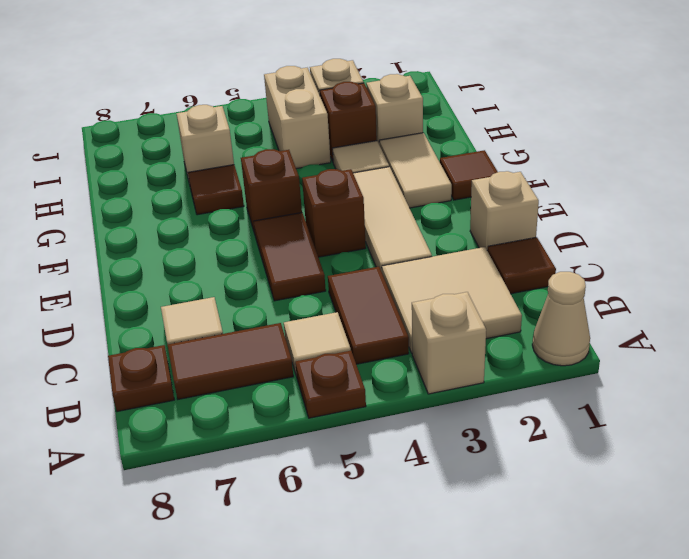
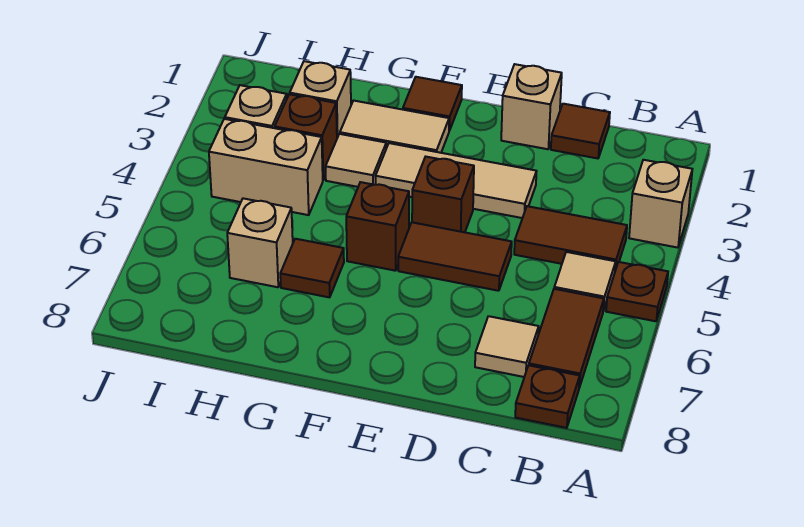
tan 1x1 cone [532,272,590,366] -> none
tan 2x2 tile [382,247,522,353] -> none

